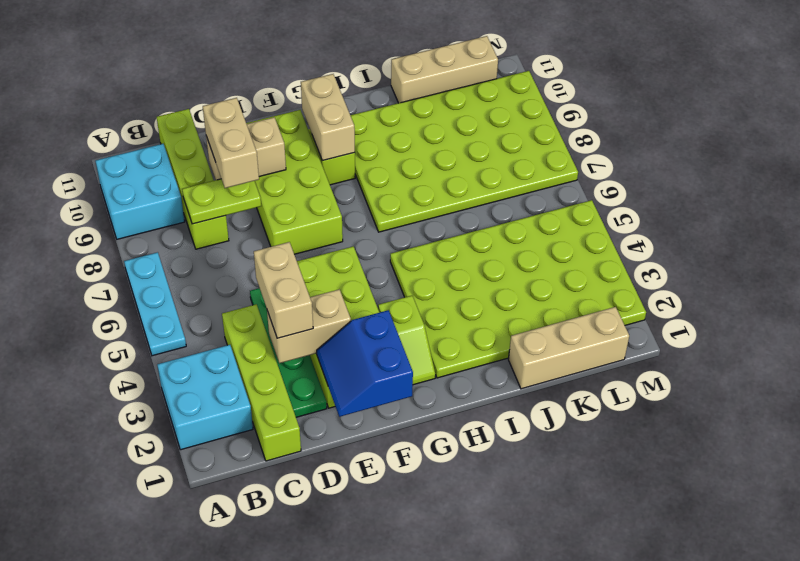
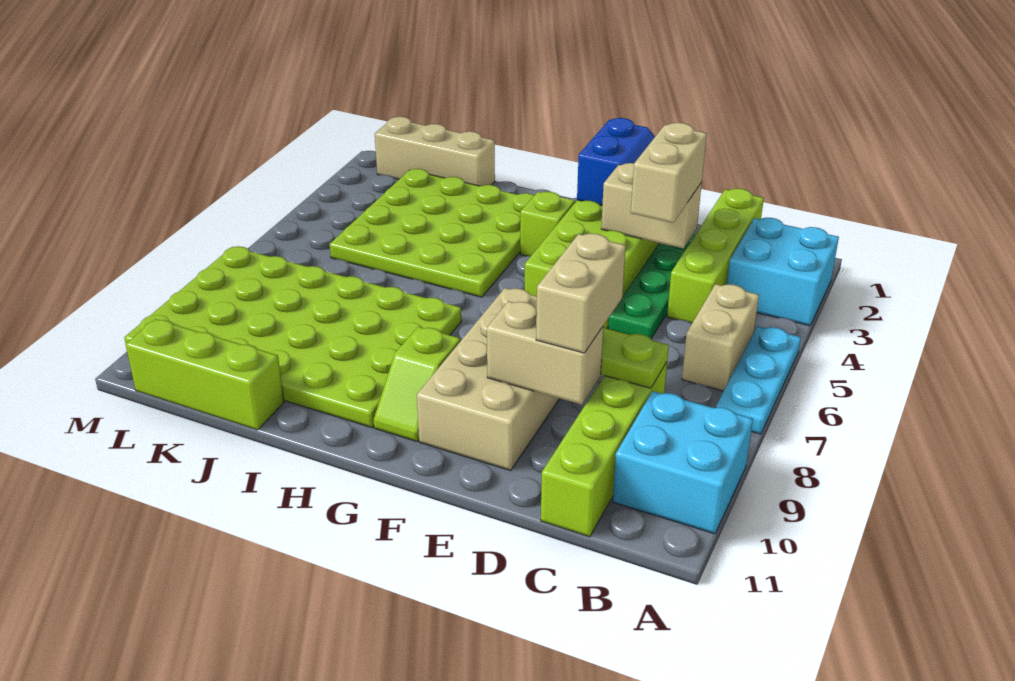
lime 2x4 brick [246,110,343,254] -> tan 2x4 brick [417,288,560,471]
tan 1x2 brick [301,74,355,161] -> tan 1x2 brick moved to [682,284,759,391]
lime 4x6 plate [390,200,646,378] -> lime 4x4 plate [330,169,534,297]
tan 1x3 brick [391,36,498,103] -> lime 1x3 brick [125,319,284,430]

